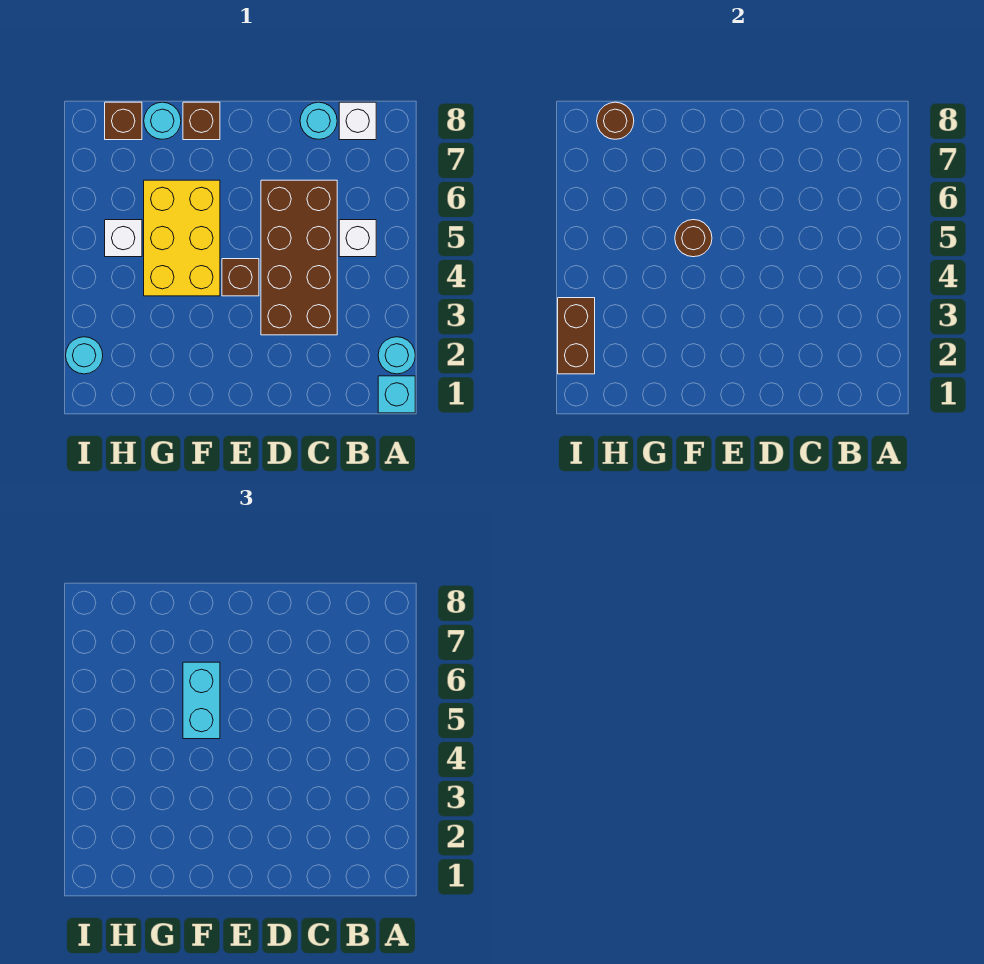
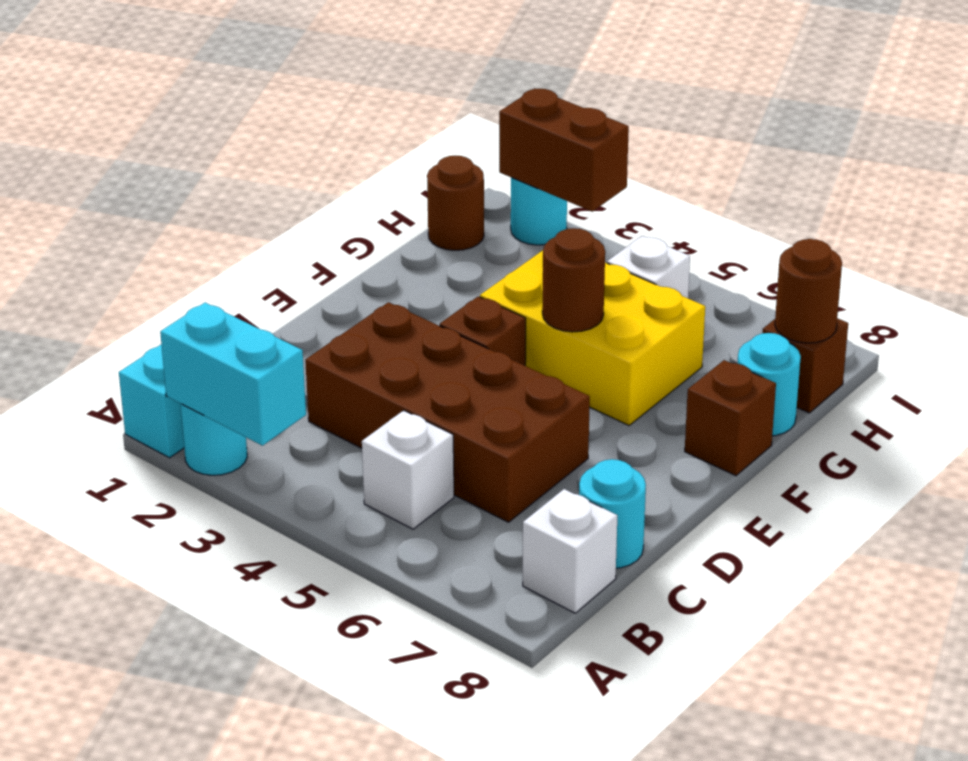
cyan 1x2 brick [183,662,220,739] -> cyan 1x2 brick moved to [160,303,306,446]
none -> brown 1x1 round brick [427,156,484,250]

